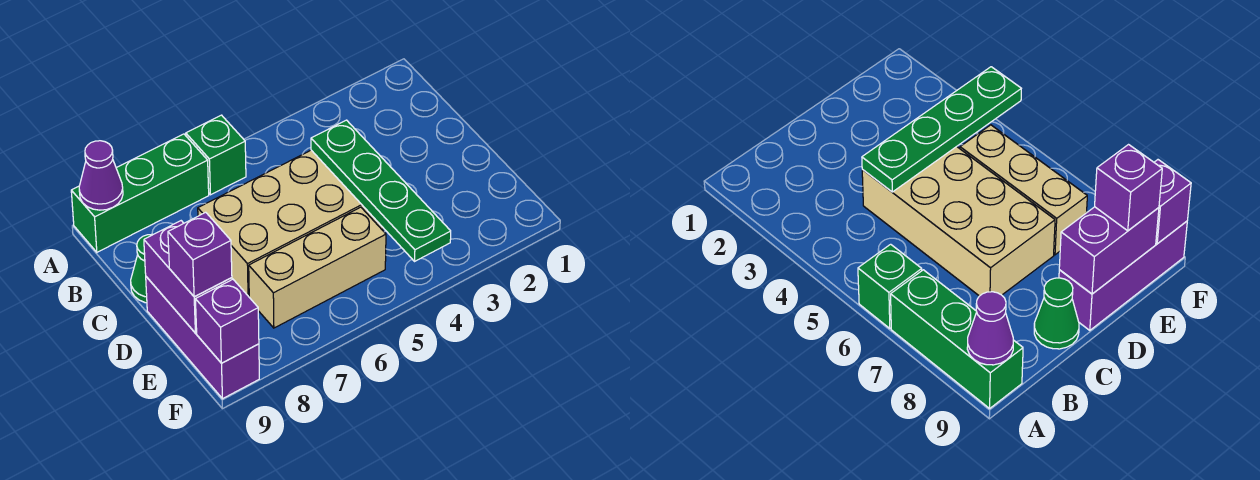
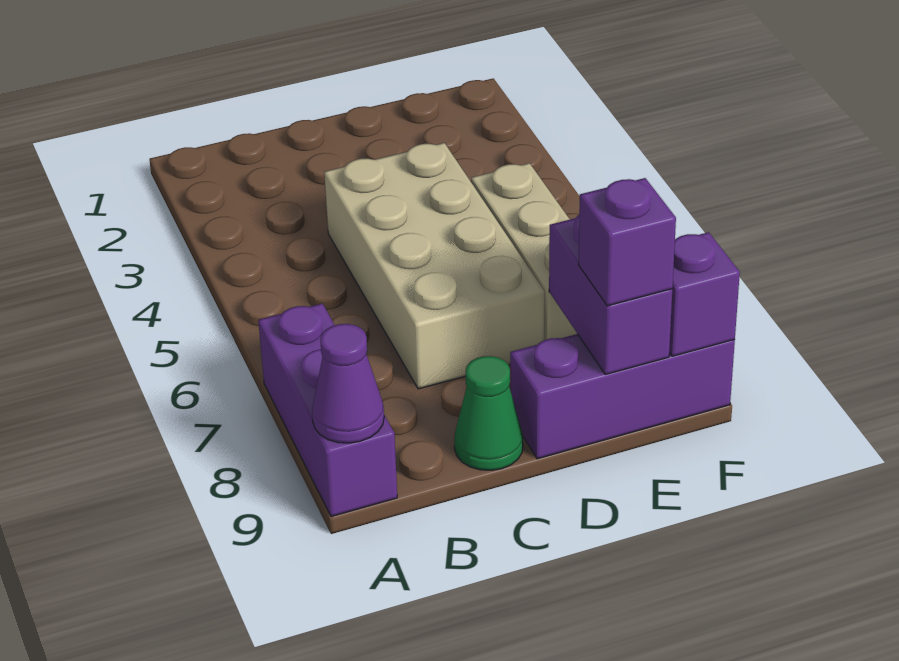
green 1x1 brick [186,115,246,195] -> none
green 1x3 brick [71,134,209,252] -> purple 1x3 brick [258,304,397,516]
green 1x4 plate [311,120,451,261] -> none
purple 1x2 brick [144,221,232,333] -> purple 1x2 brick turned to [549,215,672,375]

